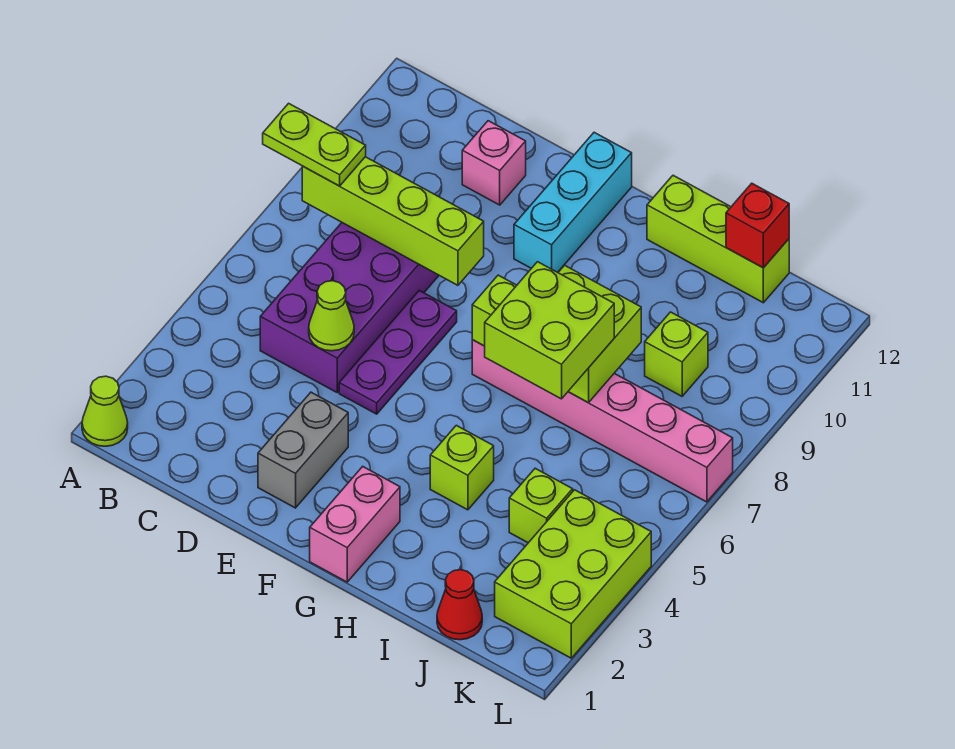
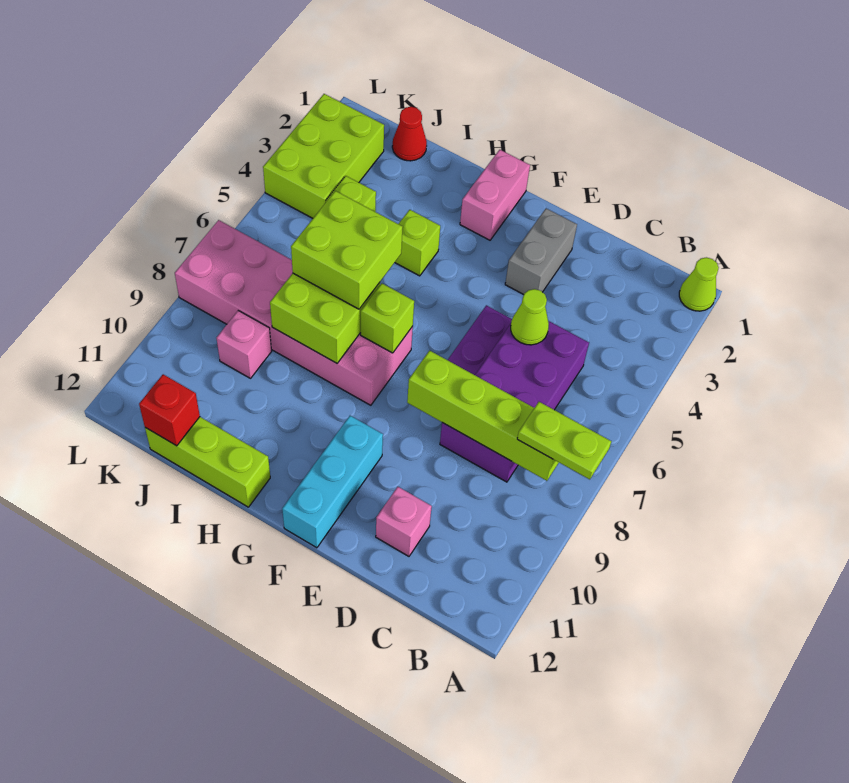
pink 1x6 brick [472,340,733,502] -> pink 2x6 brick [175,220,413,405]
lime 1x1 brick [645,312,708,396] -> pink 1x1 brick [216,311,272,378]

